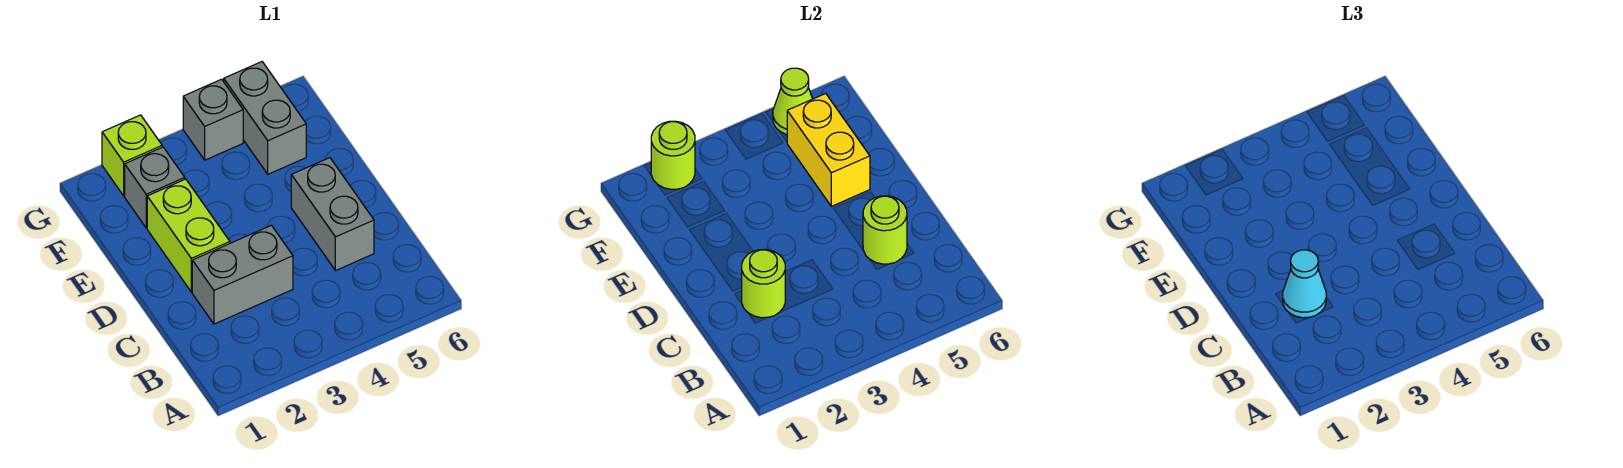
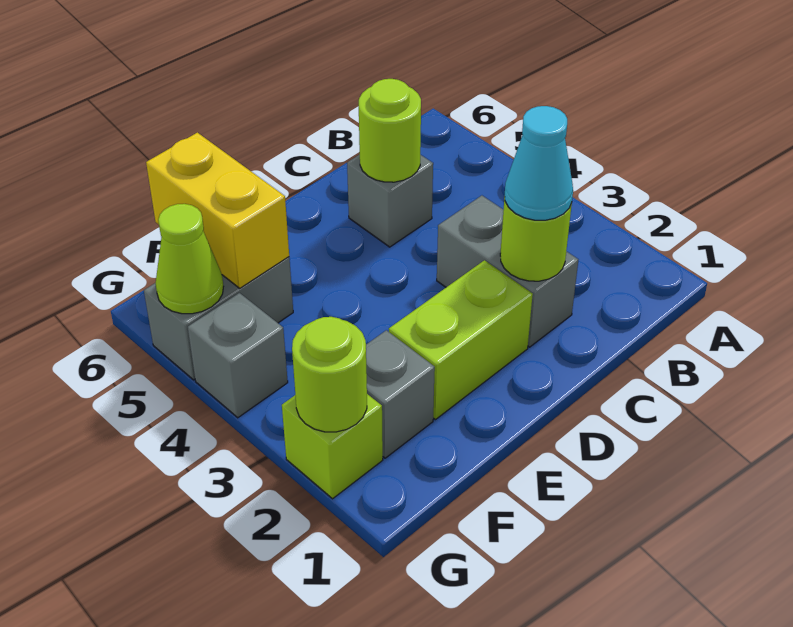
grey 1x2 brick [291,158,374,271] -> grey 1x1 brick [347,155,433,247]
yellow 1x2 brick [787,94,870,206] -> yellow 1x2 brick turned to [146,132,289,288]

